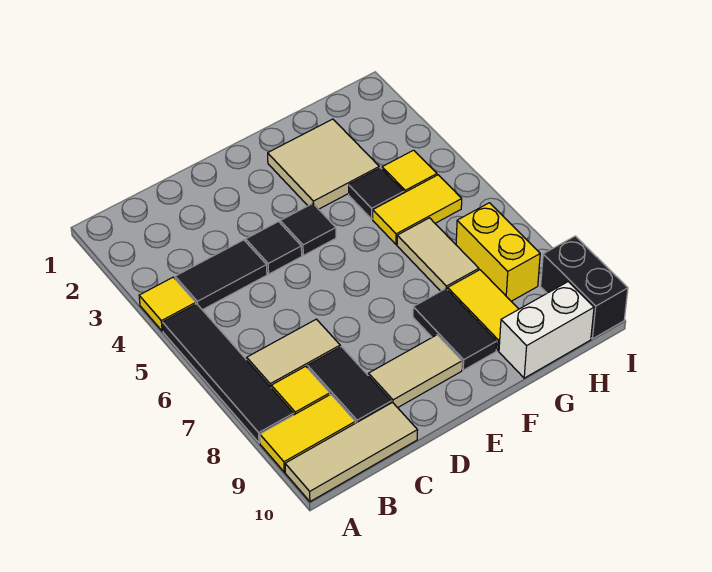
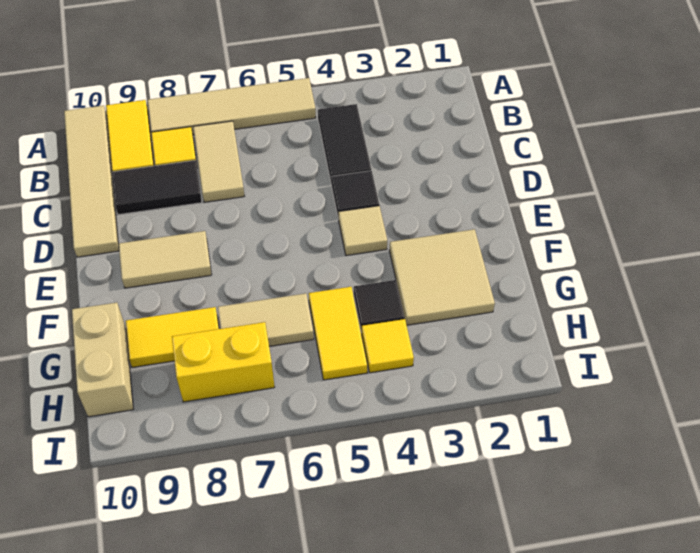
yellow 1x1 tile [139,277,196,331] -> none
black 1x4 tile [163,304,294,443] -> tan 1x4 tile [148,78,316,135]
tan 1x3 tile [285,403,418,502] -> tan 1x4 tile [64,106,119,257]
tan 1x2 tile [368,335,462,408] -> tan 1x2 tile turned to [119,231,212,288]
black 1x1 tile [280,204,336,255] -> tan 1x1 tile [339,206,387,256]
black 1x2 tile [413,289,497,370] -> none
white 1x2 brick [499,282,594,378] -> tan 1x2 brick [72,303,133,417]
black 1x2 brick [541,236,628,339] -> none

